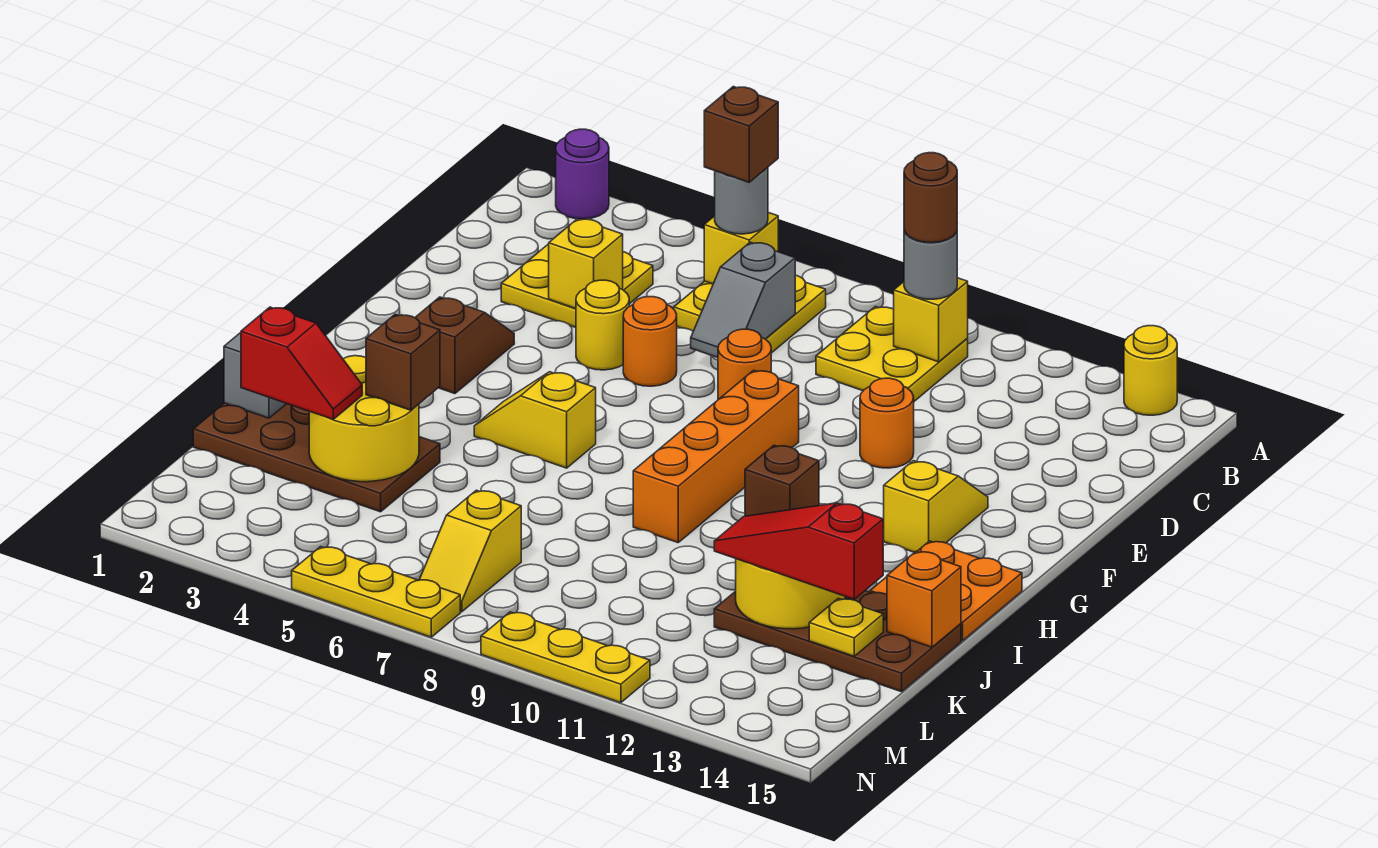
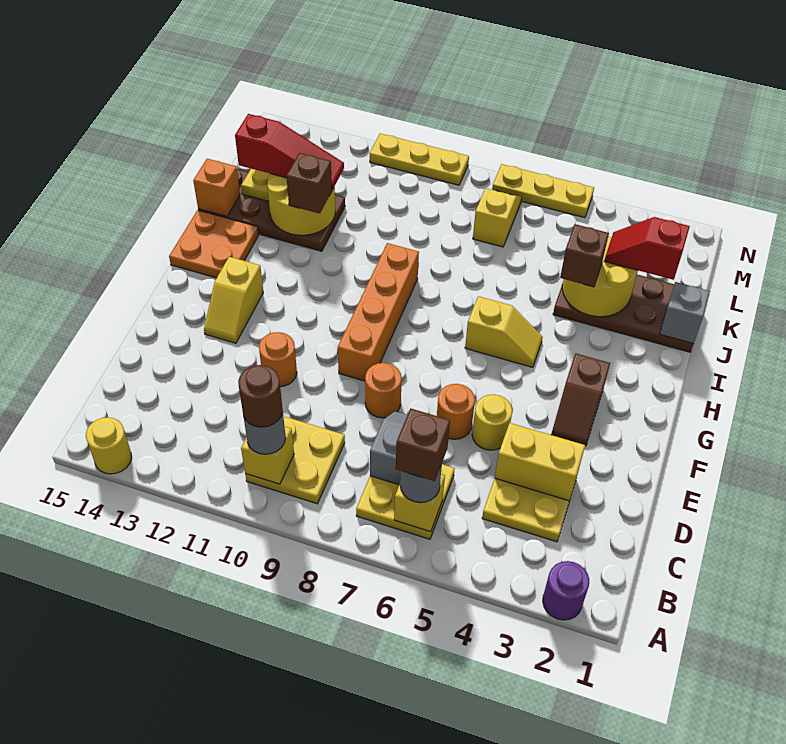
yellow 1x1 brick [549,219,623,308] -> yellow 1x2 brick [495,423,585,501]

